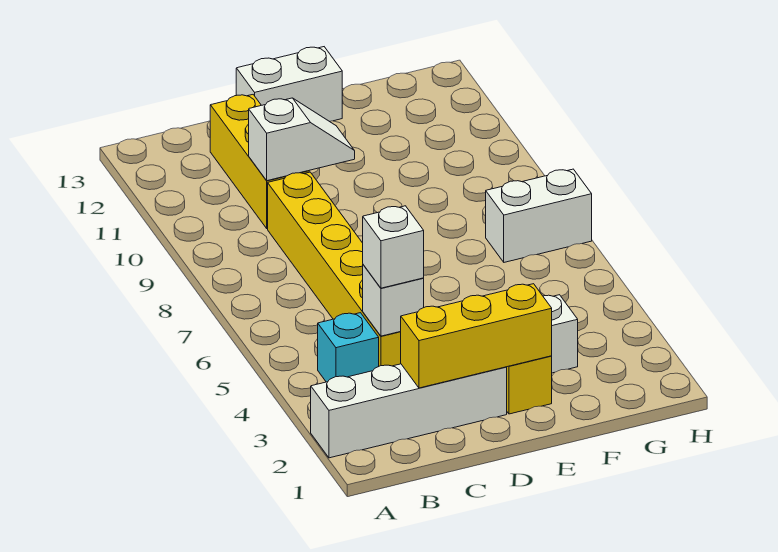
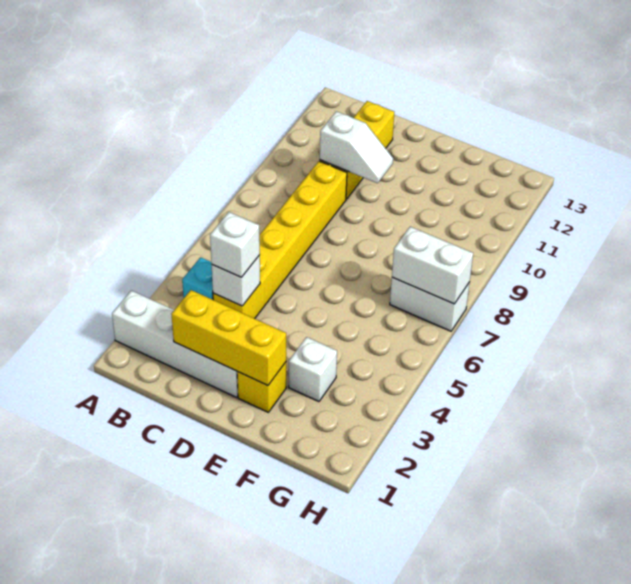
white 1x2 brick [236,47,342,121] -> white 1x2 brick moved to [392,227,473,304]

